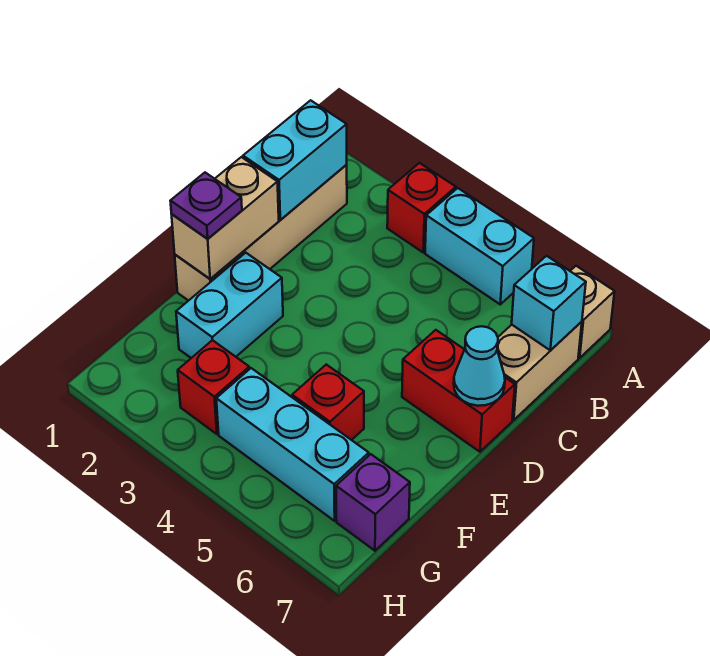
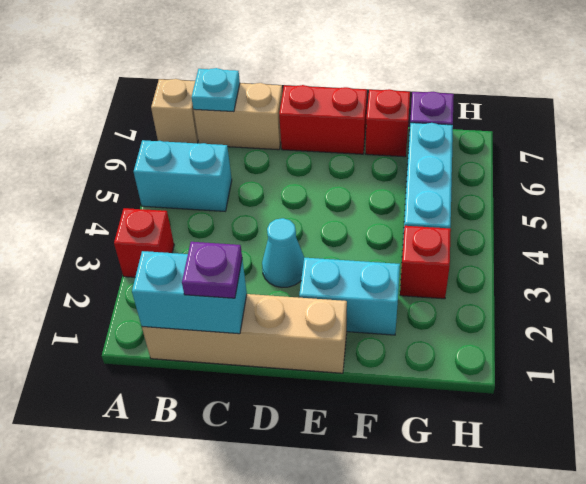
cyan 1x2 brick [425,188,534,304] -> cyan 1x2 brick turned to [134,140,232,211]
cyan 1x1 brick [512,256,586,350] -> cyan 1x1 plate [192,68,240,112]
tan 1x2 brick [172,157,279,279] -> none
red 1x2 brick [402,330,515,452] -> red 1x2 brick turned to [279,85,367,154]
cyan 1x1 cone [454,326,505,406] -> cyan 1x1 cone moved to [262,218,304,287]
purple 1x1 plate [171,173,242,239] -> purple 1x1 plate moved to [182,242,242,298]
red 1x1 brick [292,365,364,440] -> red 1x1 brick moved to [366,89,410,157]

